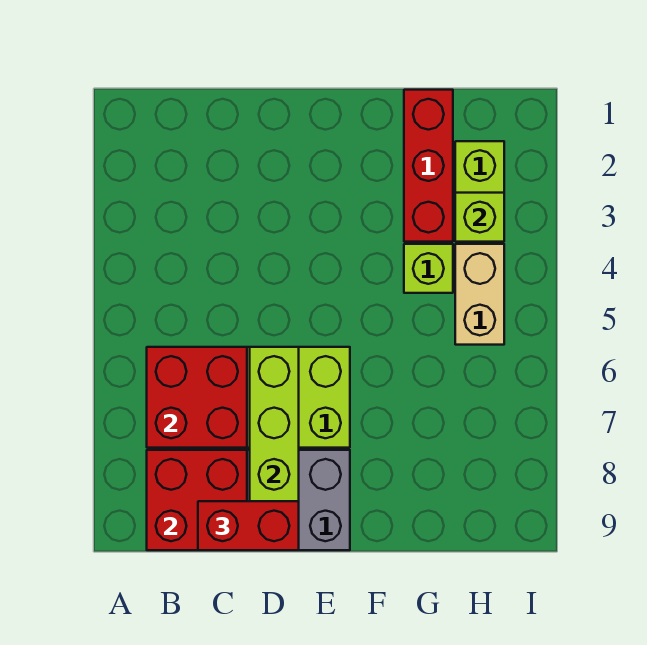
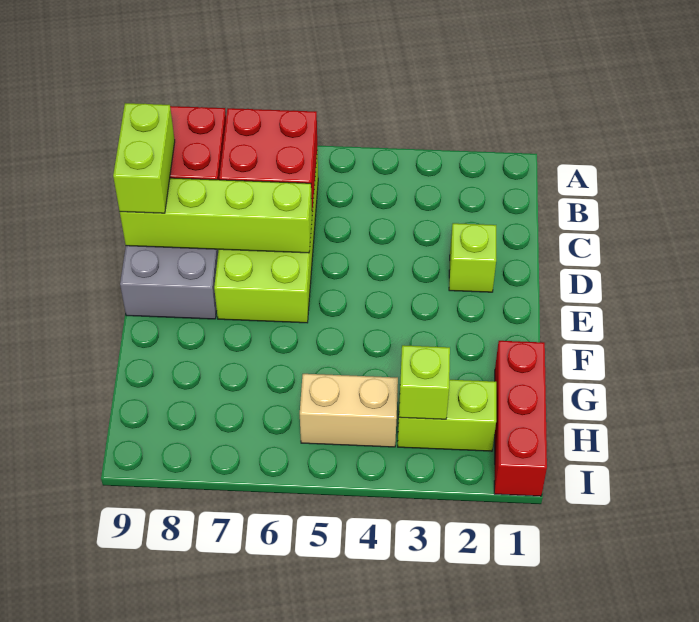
red 1x2 brick [198,501,299,550] -> lime 1x2 brick [113,103,175,213]
red 1x3 brick [404,90,453,242] -> red 1x3 brick turned to [494,341,547,496]
lime 1x1 brick [404,244,453,293] -> lime 1x1 brick moved to [449,223,496,292]

